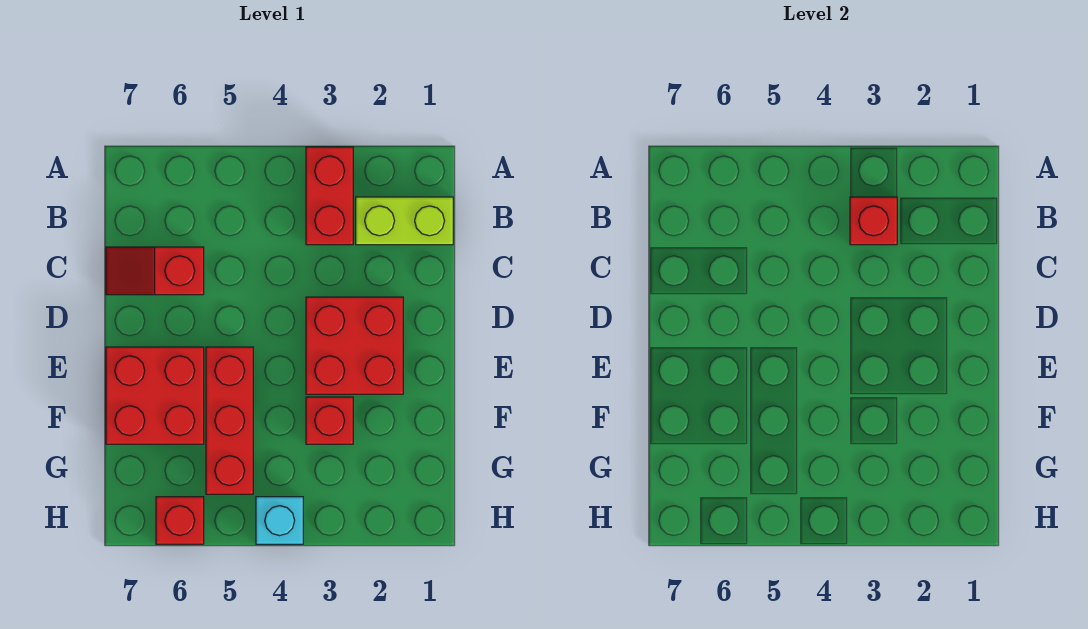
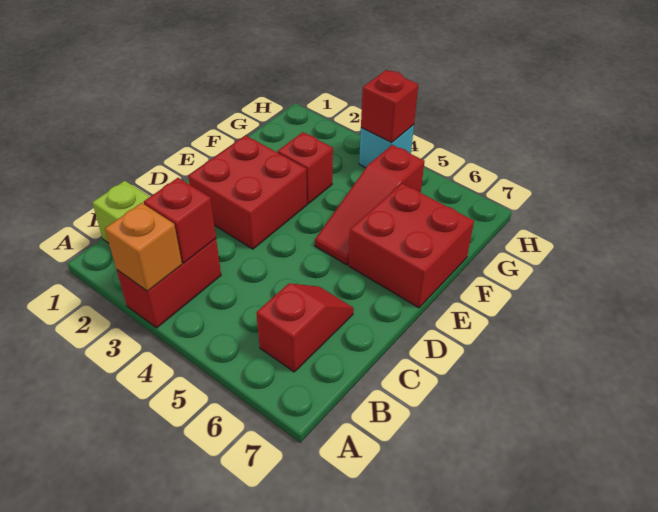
none -> orange 1x1 brick [105,203,182,291]
red 1x2 slope [106,247,204,295] -> red 1x2 slope turned to [256,283,354,372]
red 1x3 brick [206,347,253,494] -> red 1x3 slope [315,145,425,265]
red 1x1 brick [156,497,204,544] -> red 1x1 brick moved to [361,70,418,142]

